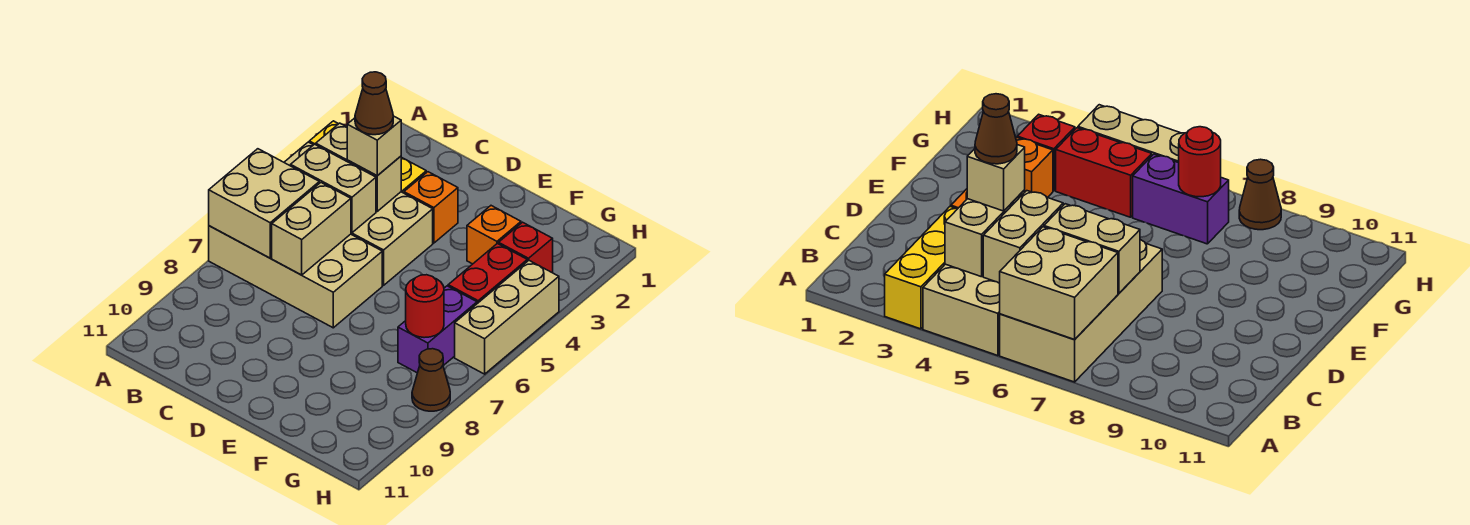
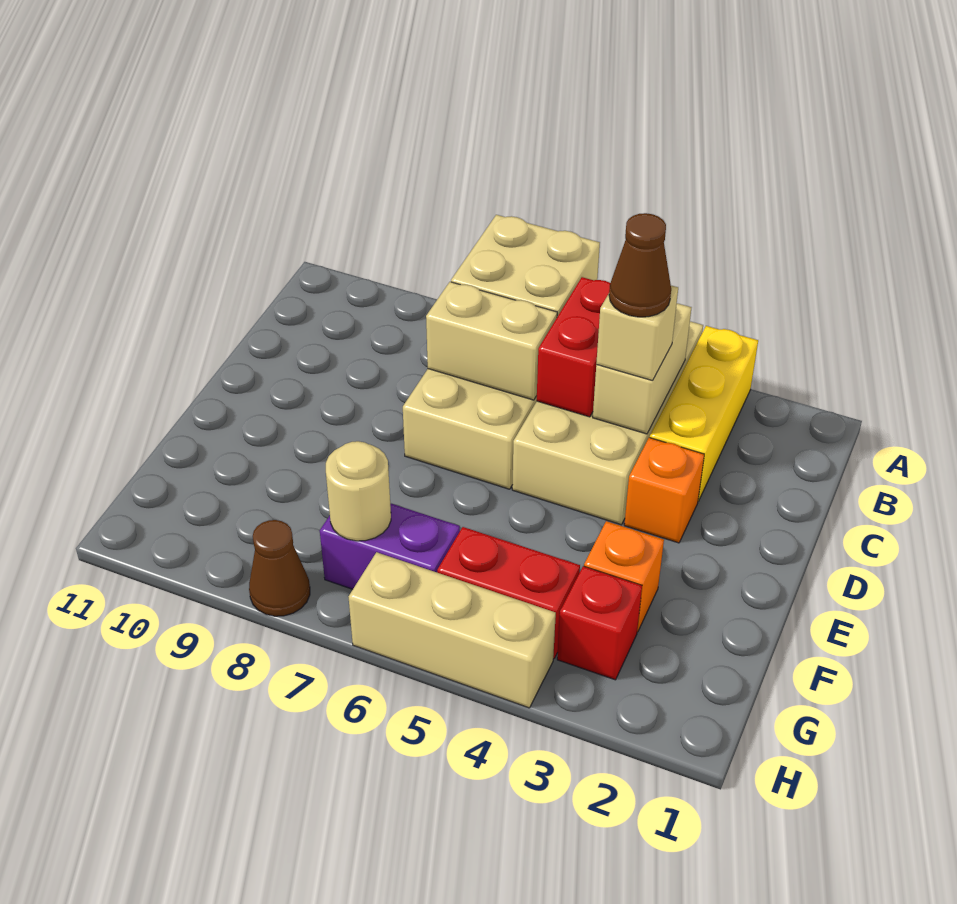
tan 1x2 brick [291,144,376,233] -> red 1x2 brick [536,277,610,417]
red 1x1 round brick [406,275,444,338] -> tan 1x1 round brick [326,441,391,541]

